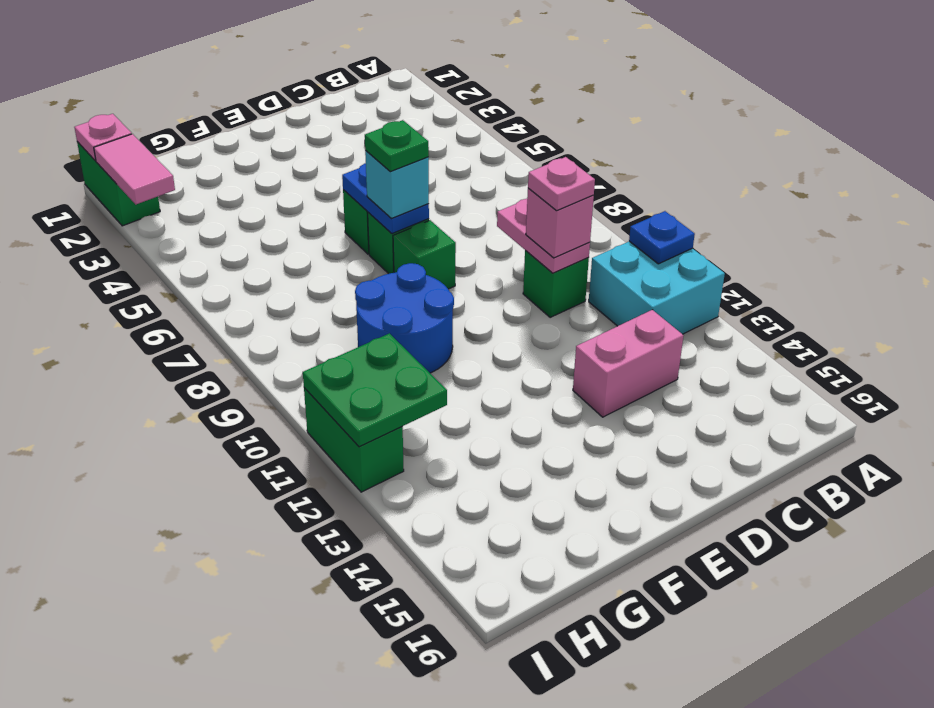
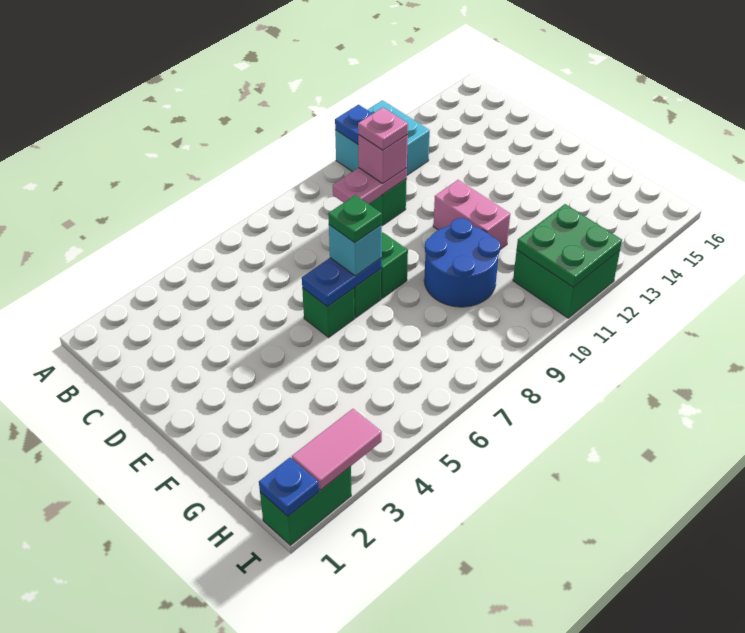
pink 1x2 brick [573,310,683,417] -> pink 1x2 brick moved to [433,180,510,249]
pink 1x1 plate [74,114,132,161] -> blue 1x1 plate [259,458,319,516]
green 1x2 brick [304,388,404,492] -> green 2x2 brick [513,250,620,318]

